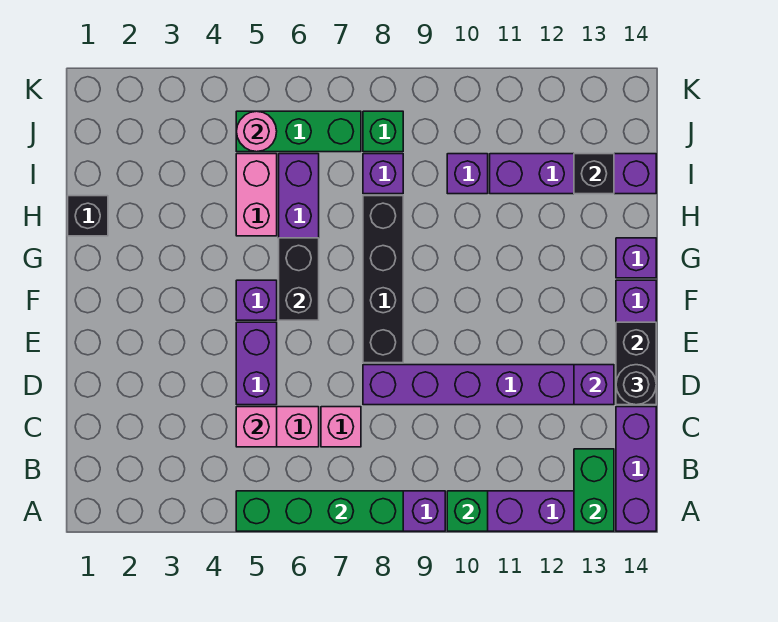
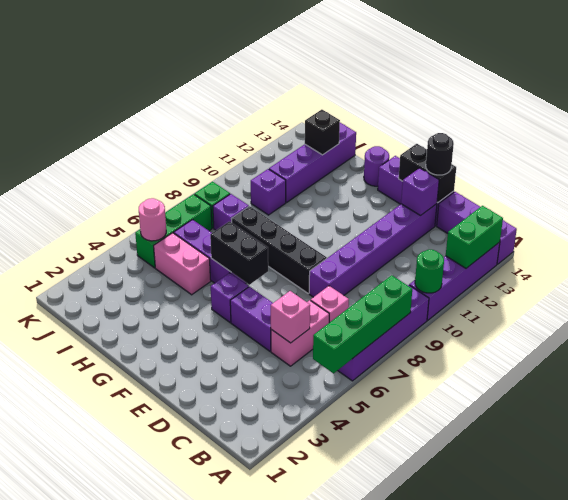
green 1x1 brick [447,491,488,531] -> green 1x1 round brick [415,250,444,293]
green 1x2 brick [574,449,614,531] -> green 1x2 brick turned to [446,206,503,268]
purple 1x1 brick [616,238,656,278] -> purple 1x1 round brick [364,146,389,186]
black 1x1 brick [68,196,108,236] -> none

